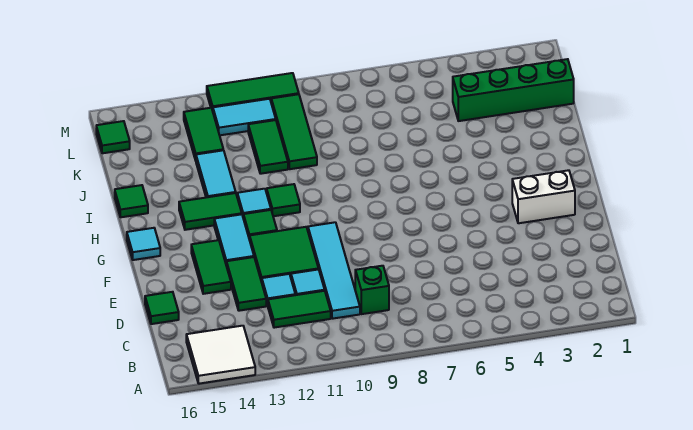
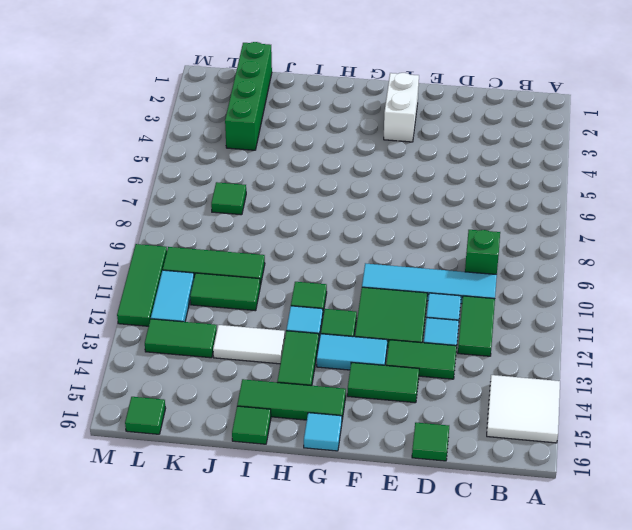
none -> green 1x3 tile [237,379,346,420]
cyan 1x2 tile [196,150,236,197] -> white 1x2 tile [213,325,285,364]
none -> green 1x1 tile [211,182,246,215]

